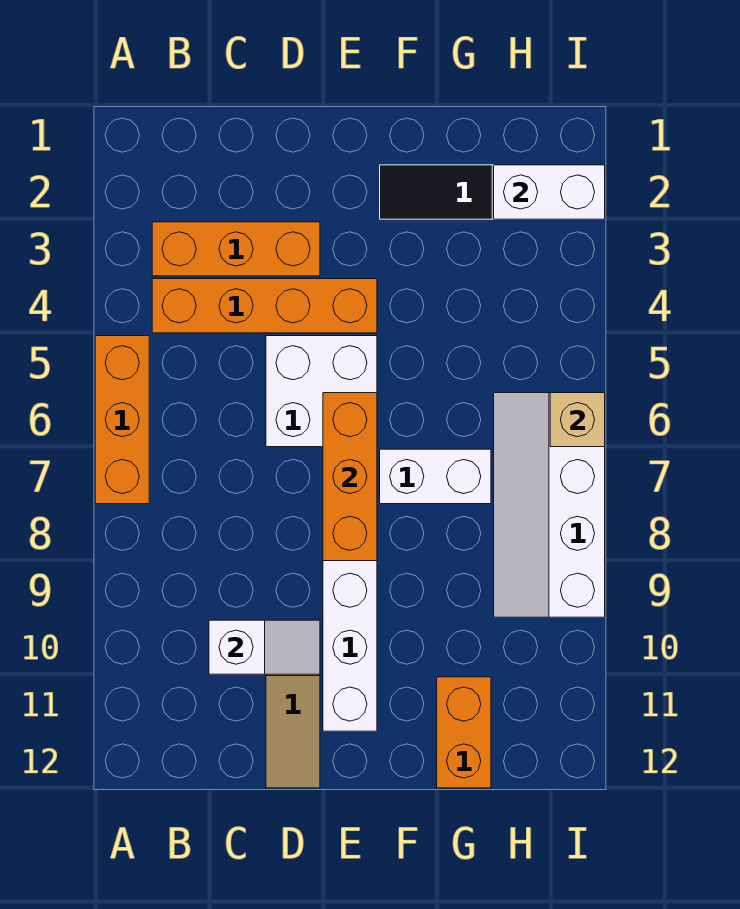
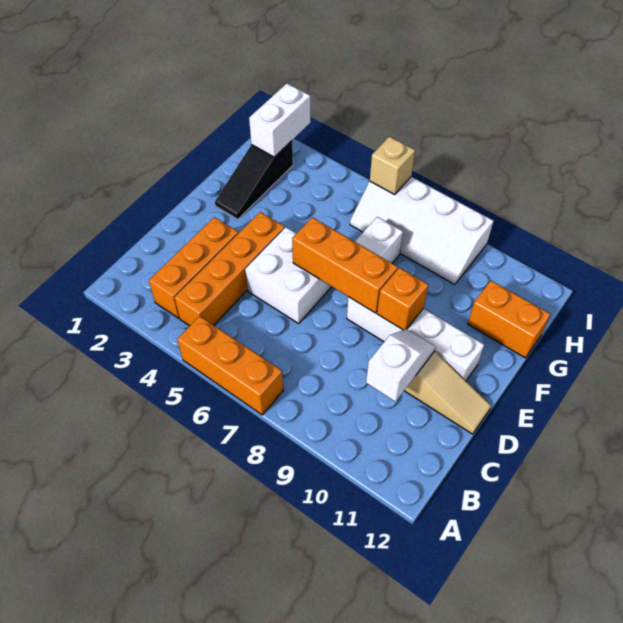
none -> orange 1x1 brick [377,268,428,330]

